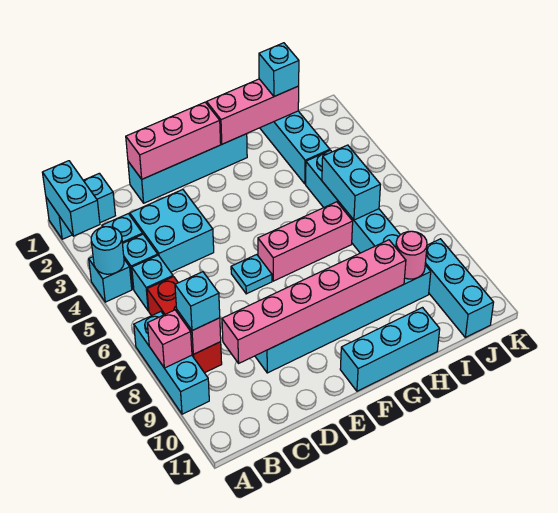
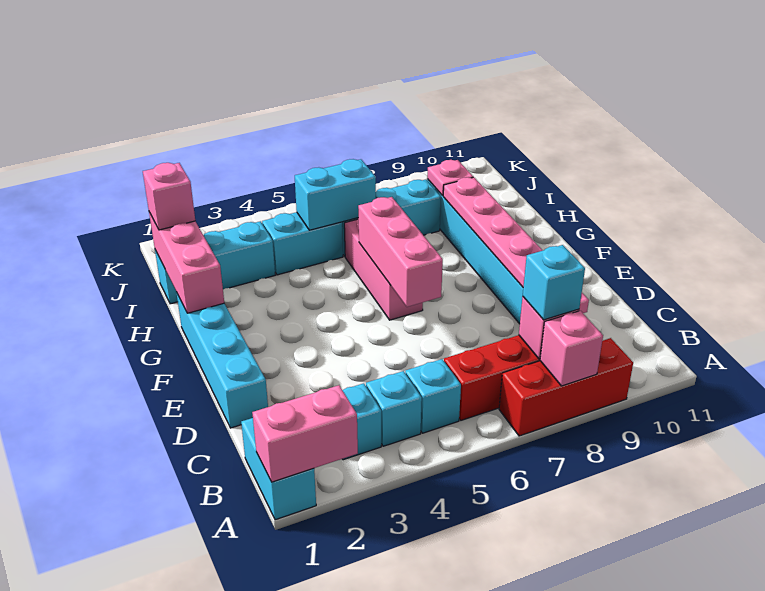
cyan 1x2 brick [42,161,100,236] -> pink 1x2 brick [252,385,358,482]
cyan 1x1 brick [89,257,132,302] -> none
cyan 1x1 round brick [91,227,124,274] -> none
cyan 1x3 brick [134,312,209,414] -> red 1x3 brick [499,338,633,436]
cyan 2x2 brick [130,189,214,272] -> none
pink 1x6 brick [222,240,406,363] -> pink 1x6 plate [443,177,589,313]
pink 1x3 brick [126,102,221,179] -> pink 1x3 brick moved to [358,197,443,307]
cyan 1x1 plate [231,255,272,294] -> none
cyan 1x3 brick [340,308,440,391] -> none
cyan 1x1 brick [259,43,299,96] -> pink 1x1 brick [143,163,195,230]
pink 1x1 round brick [396,231,427,279] -> pink 1x1 plate [427,160,473,196]
cyan 1x3 brick [425,239,494,337] -> none

